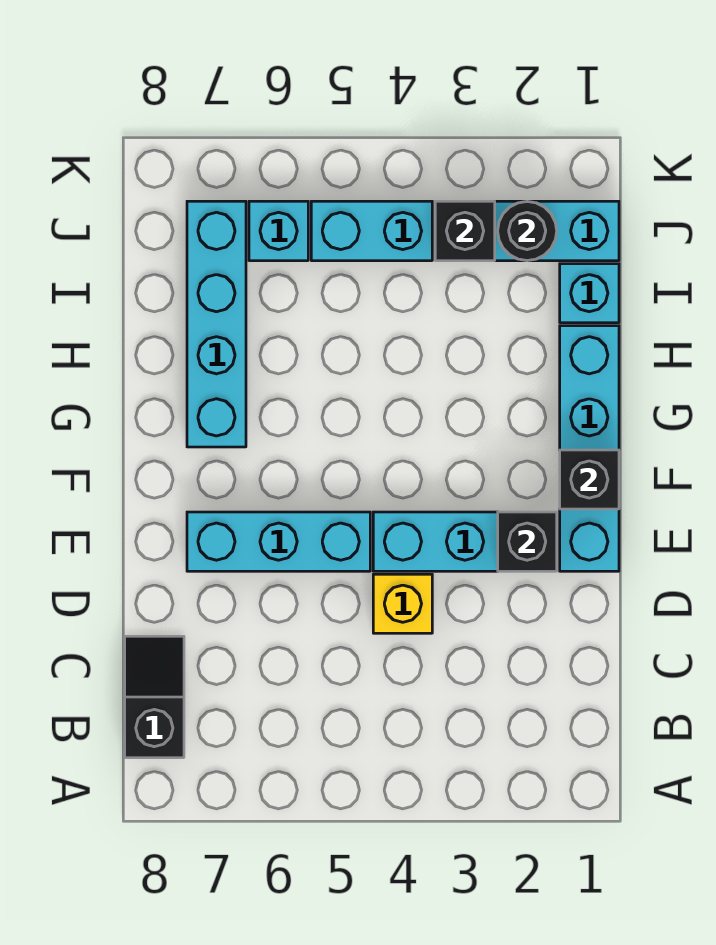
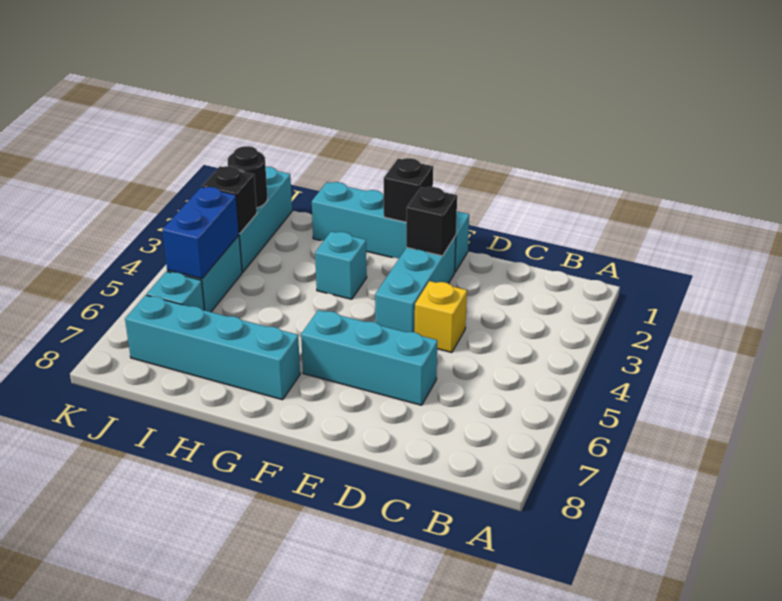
black 1x2 slope [125,636,184,758] -> none
cyan 1x3 brick [187,512,370,571] -> cyan 1x3 brick turned to [301,310,437,405]
cyan 1x1 brick [560,264,619,323] -> cyan 1x1 brick moved to [315,231,367,299]
none -> blue 1x2 brick [162,187,239,279]

